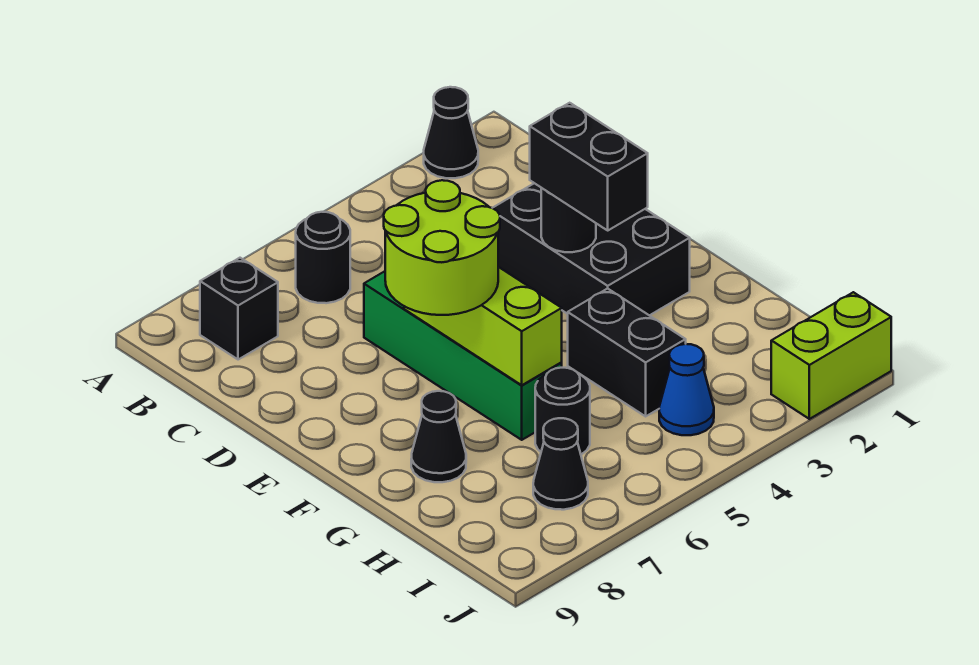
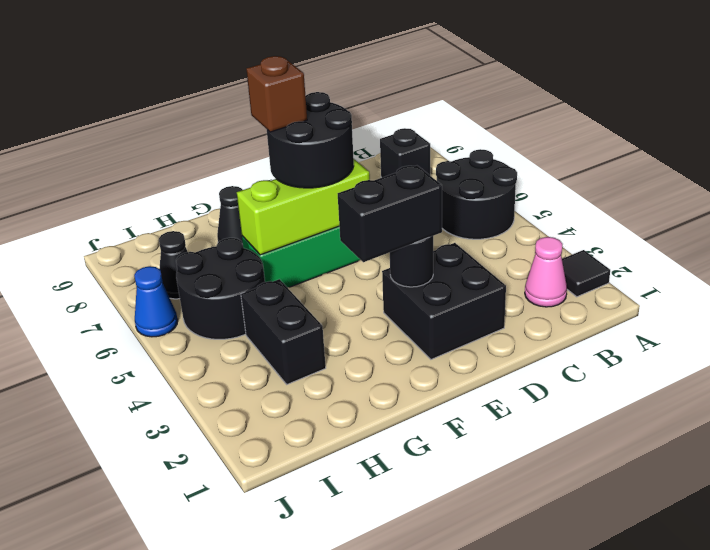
black 1x1 cone [424,87,478,178] -> black 1x1 tile [562,250,610,297]
none -> pink 1x1 cone [525,237,567,307]
black 1x1 round brick [296,212,350,303] -> black 2x2 round brick [436,149,517,239]
black 2x3 brick [493,183,690,316] -> black 2x2 brick [382,243,506,359]
lime 2x2 round brick [384,180,500,315] -> black 2x2 round brick [267,92,354,188]
none -> brown 1x1 brick [246,56,307,132]
black 1x2 brick [568,289,686,416] -> black 1x2 brick turned to [241,279,326,384]
black 1x1 round brick [535,368,590,454] -> black 2x2 round brick [176,238,265,339]
blue 1x1 cone [659,344,714,435] -> blue 1x1 cone moved to [134,266,178,337]
lime 1x2 brick [771,292,891,419] -> none

